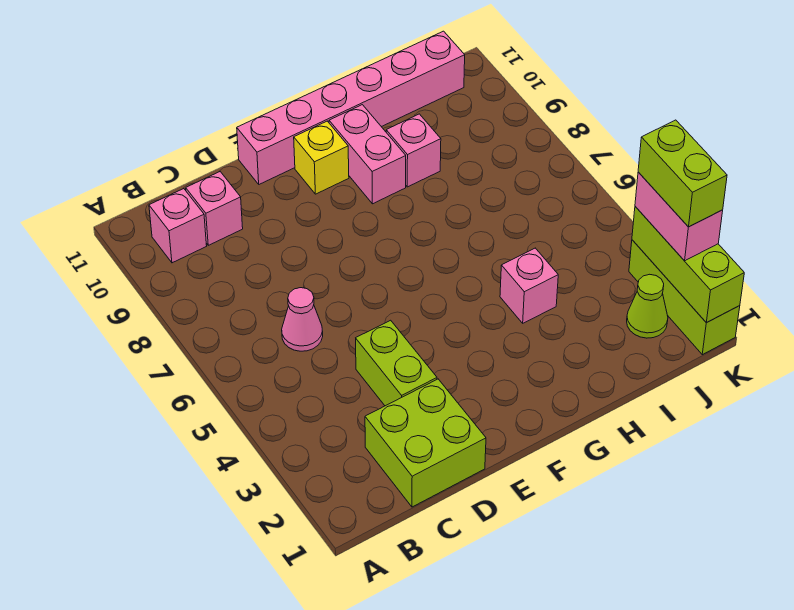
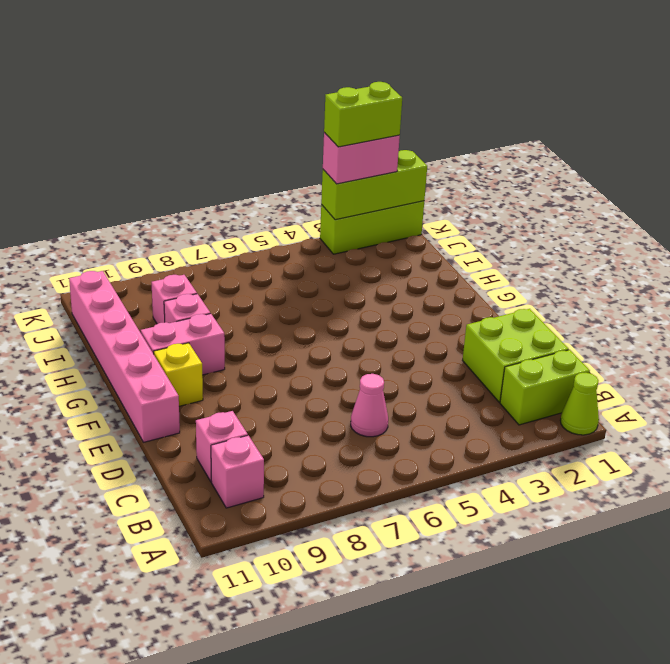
lime 1x2 brick [356,320,437,406] -> lime 1x2 brick moved to [500,350,590,425]
pink 1x1 brick [500,248,558,323] -> pink 1x1 brick moved to [151,275,197,324]
lime 1x1 cone [627,274,668,338] -> lime 1x1 cone moved to [560,373,599,435]

